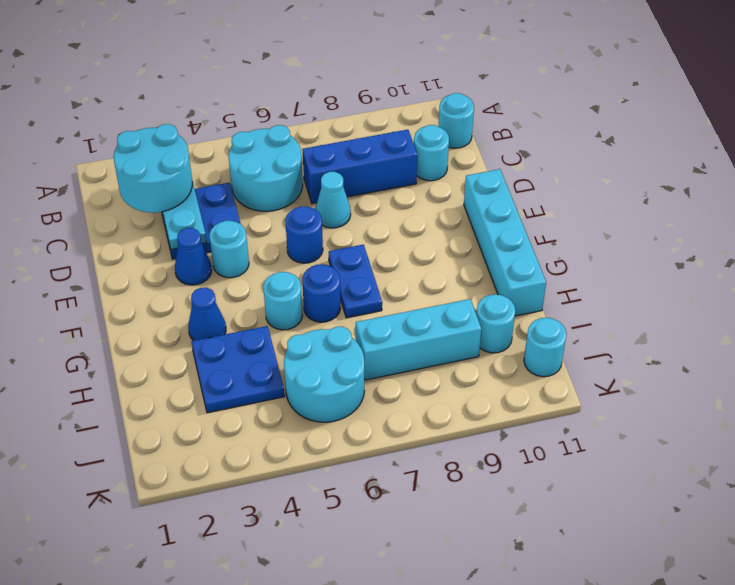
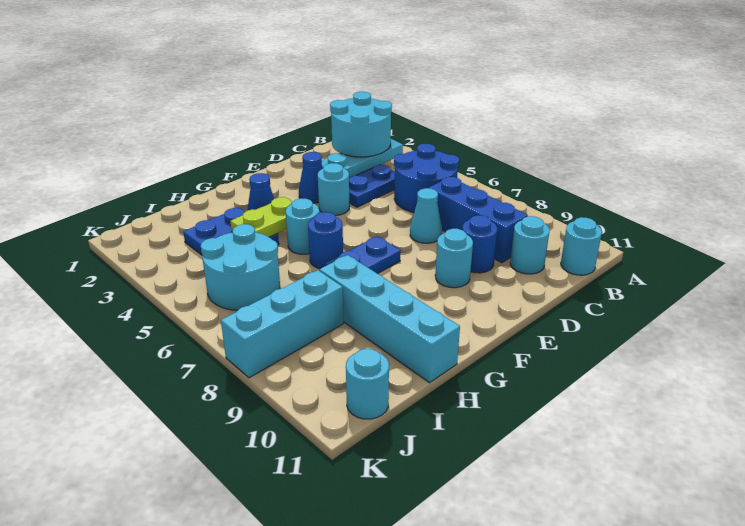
cyan 2x2 round brick [229,125,303,211] -> blue 2x2 round brick [394,144,459,212]
blue 1x1 round brick [285,206,323,263] -> blue 1x1 round brick moved to [462,215,497,273]
cyan 1x4 brick [464,169,546,316] -> cyan 1x4 brick turned to [319,255,460,383]
none -> lime 1x2 plate [230,197,292,237]
cyan 1x3 brick [356,299,481,380] -> cyan 1x3 brick turned to [221,270,344,378]
cyan 1x1 round brick [476,294,515,353] -> cyan 1x1 round brick moved to [435,229,473,288]

